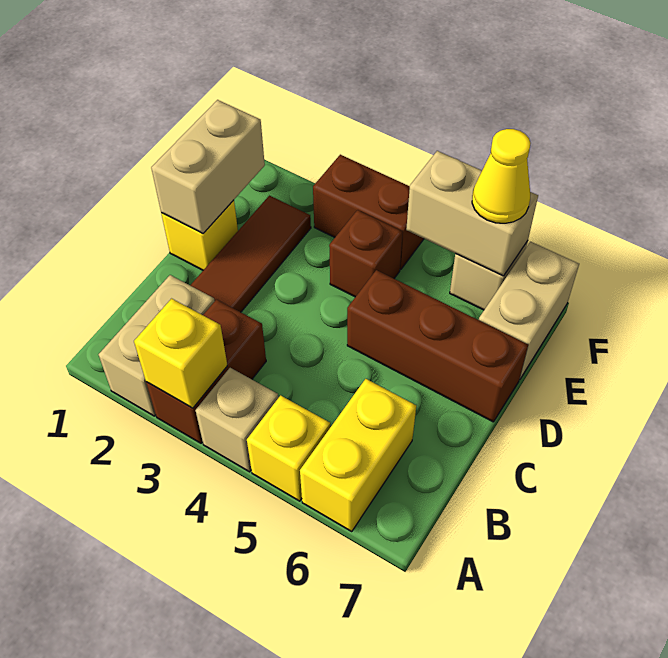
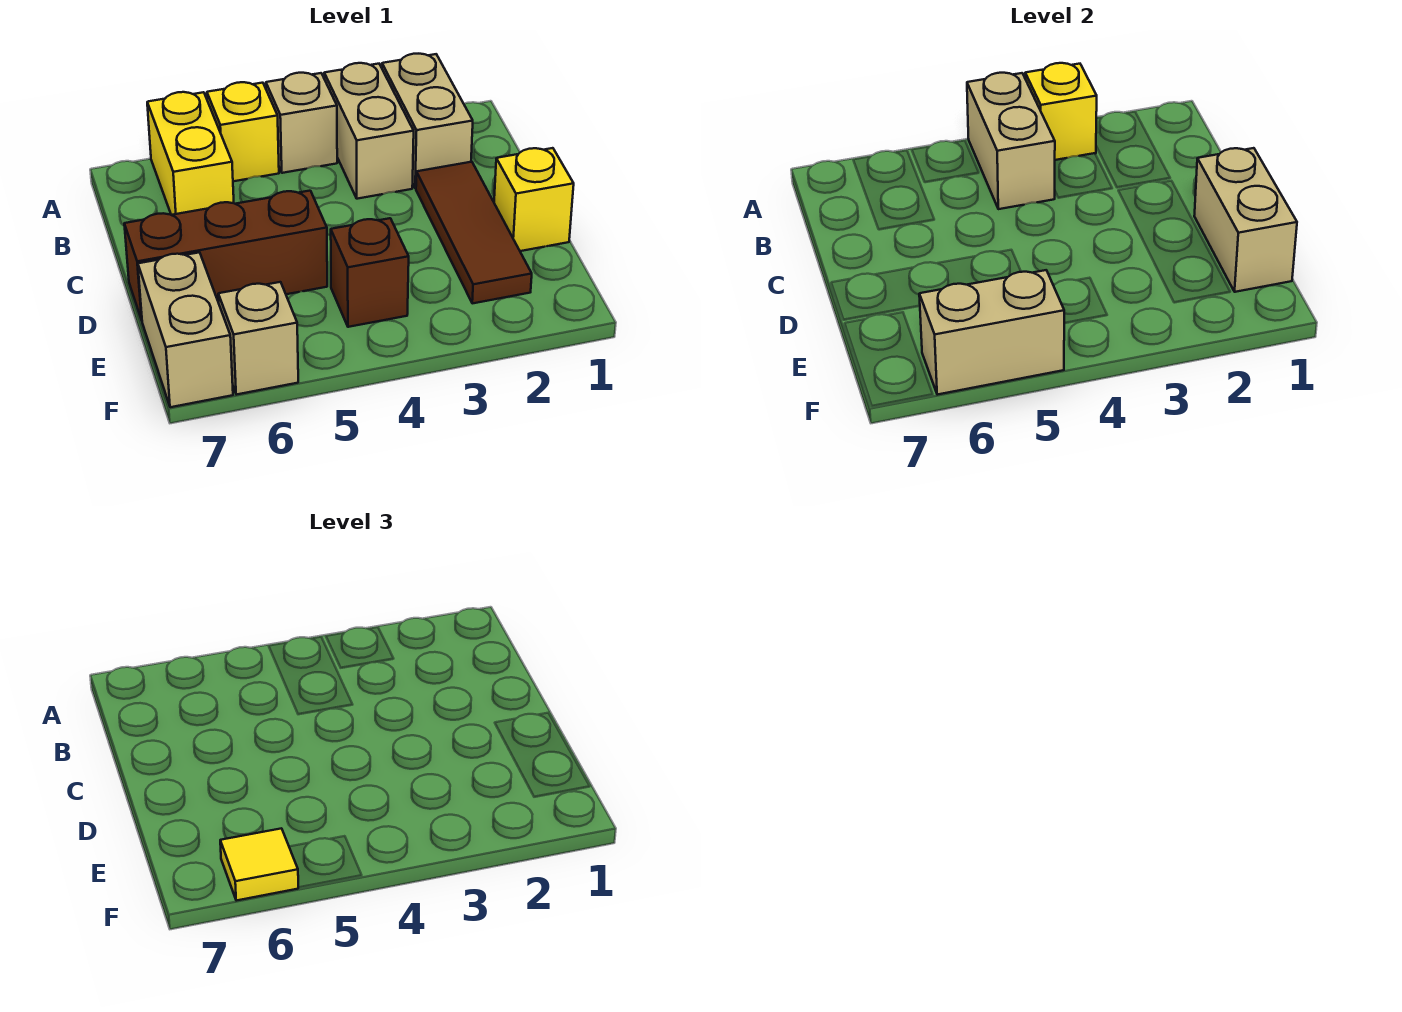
brown 1x2 brick [146,300,266,443] -> tan 1x2 brick [324,63,414,199]
none -> tan 1x2 brick [967,73,1055,209]
brown 1x2 brick [313,155,424,270] -> none
yellow 1x1 cone [472,129,531,223] -> yellow 1x1 tile [220,828,298,901]

